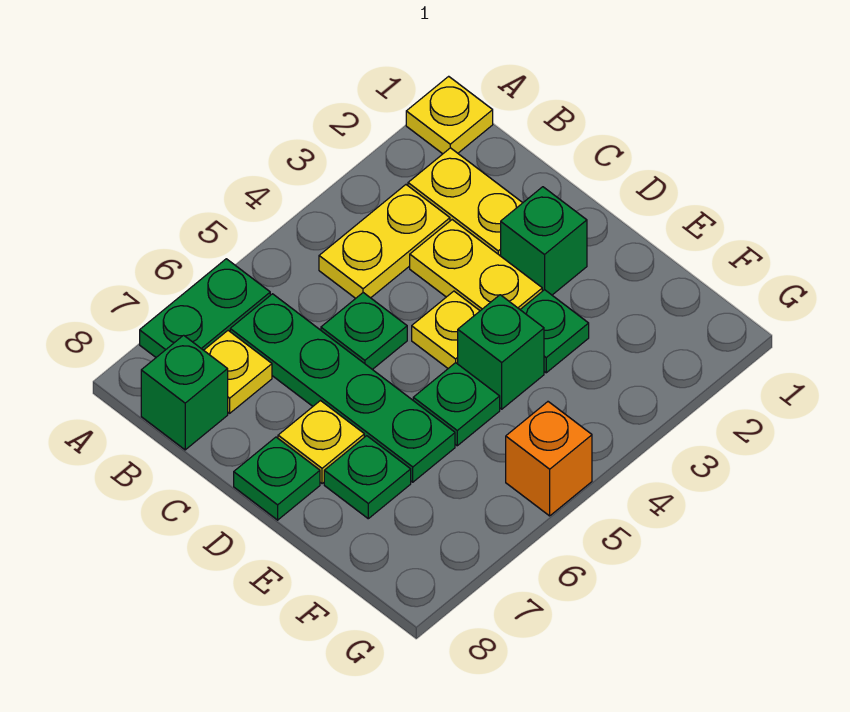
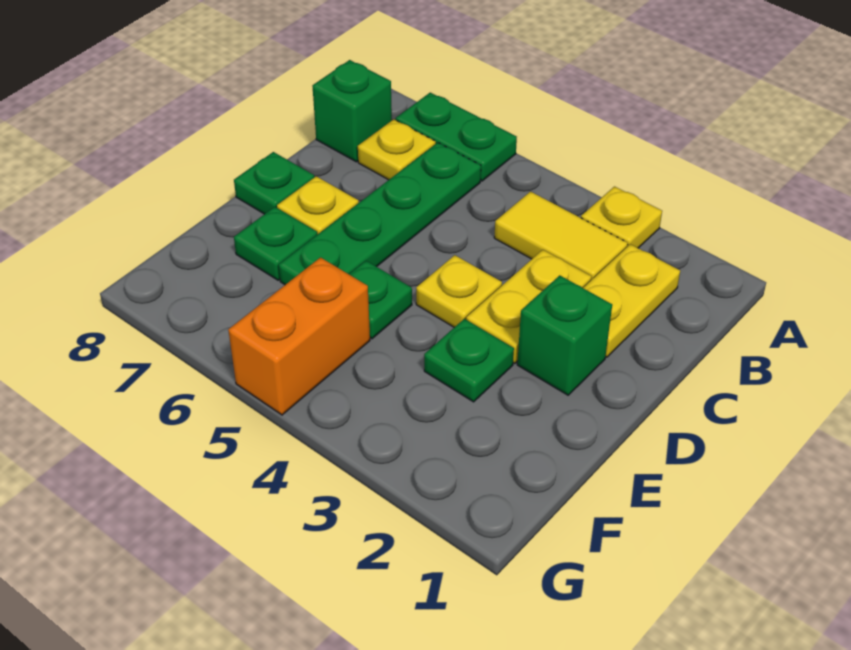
yellow 1x1 plate [406,76,493,154] -> yellow 1x1 plate moved to [581,187,662,248]
yellow 1x2 plate [319,185,450,298] -> yellow 1x2 tile [494,192,628,280]
green 1x1 plate [321,293,407,370] -> none
green 1x1 brick [458,295,544,409] -> none
orange 1x1 brick [506,402,592,516] -> orange 1x2 brick [228,258,370,415]

